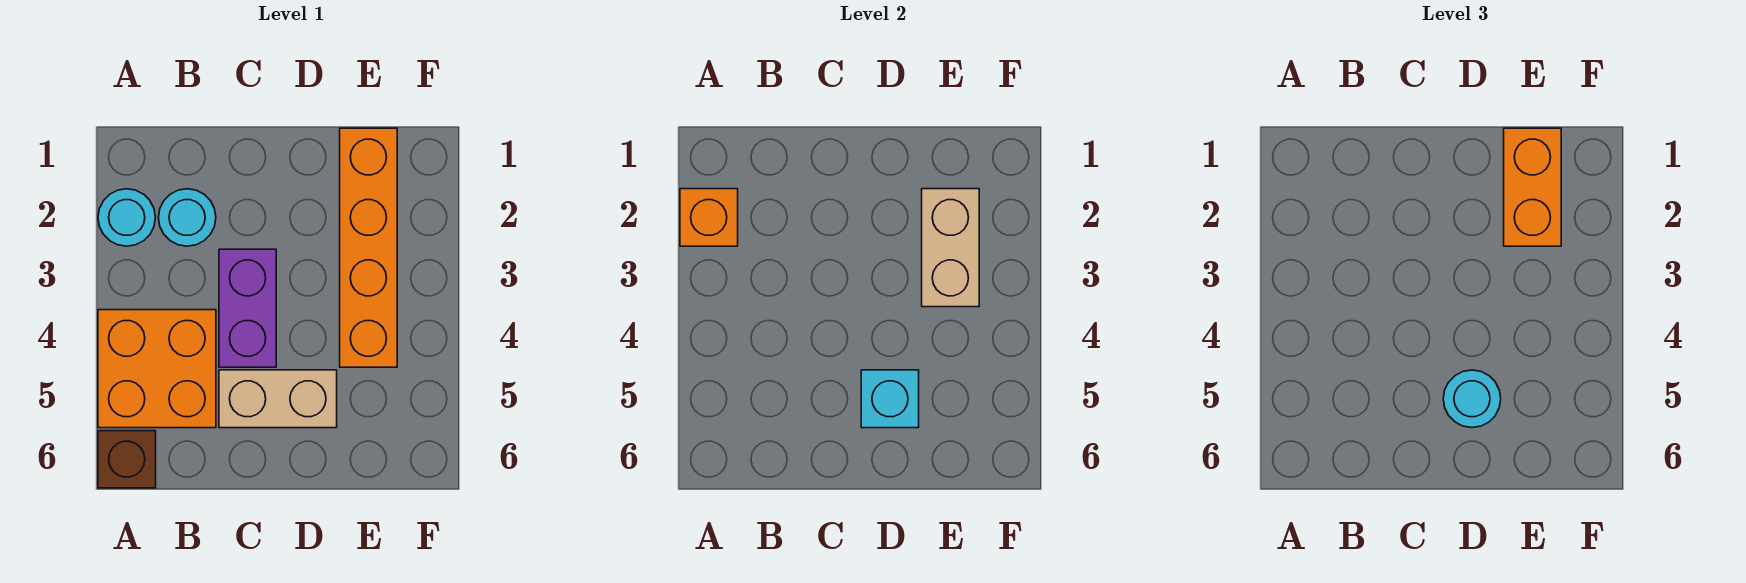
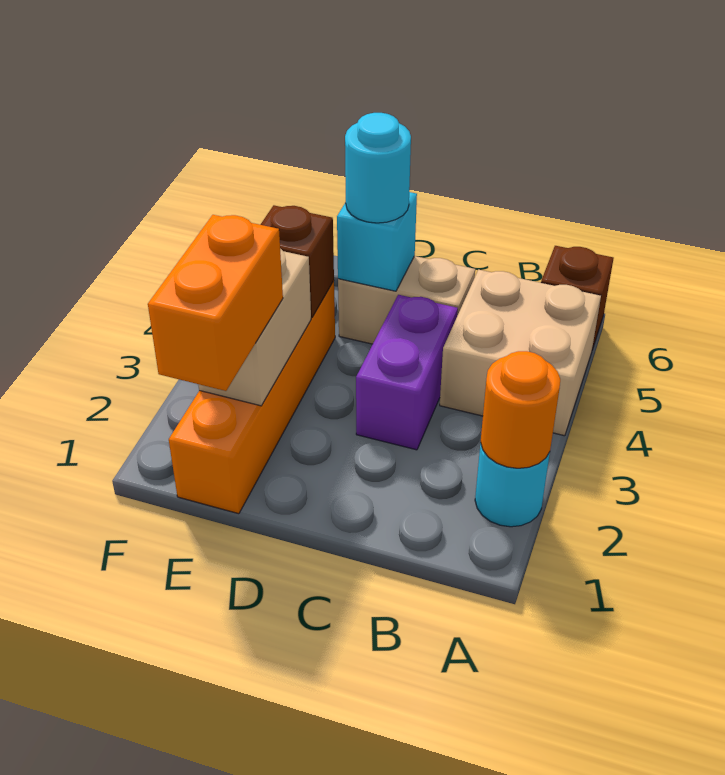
orange 1x1 brick [680,189,738,246] -> orange 1x1 round brick [481,351,560,468]
orange 2x2 brick [98,310,216,428] -> tan 2x2 brick [440,270,601,436]
cyan 1x1 round brick [158,189,216,246] -> none
none -> brown 1x1 brick [260,205,334,317]

